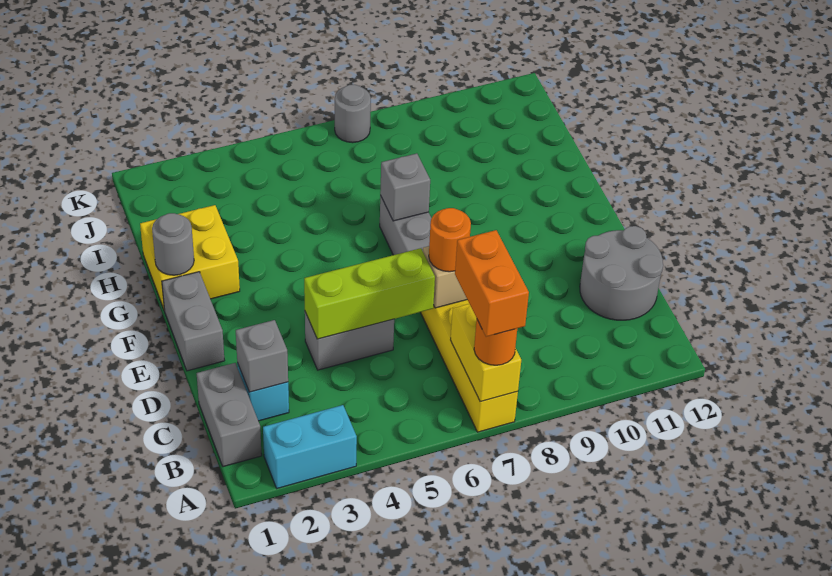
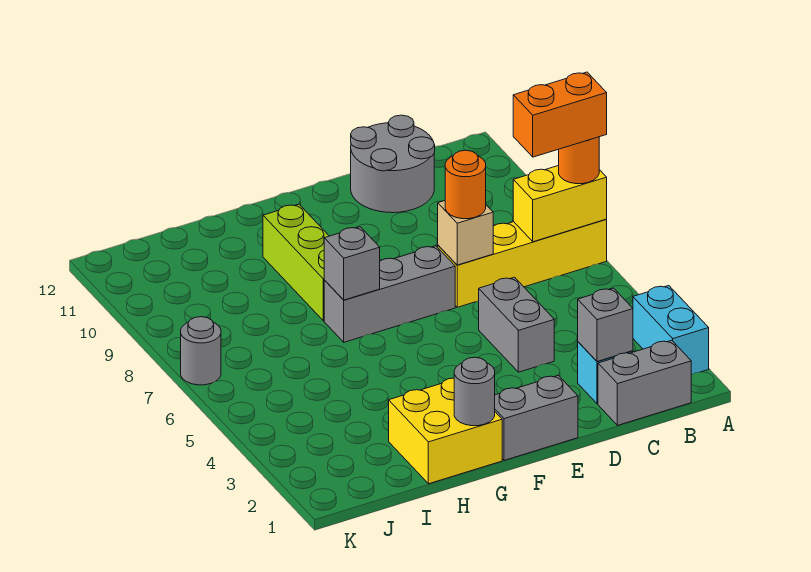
lime 1x3 brick [304,248,435,339] -> lime 1x3 brick moved to [263,204,329,321]

